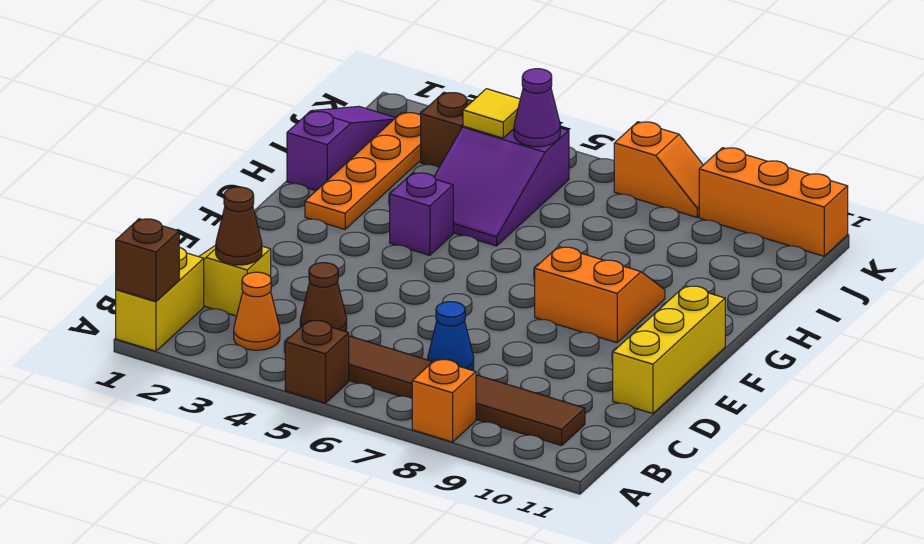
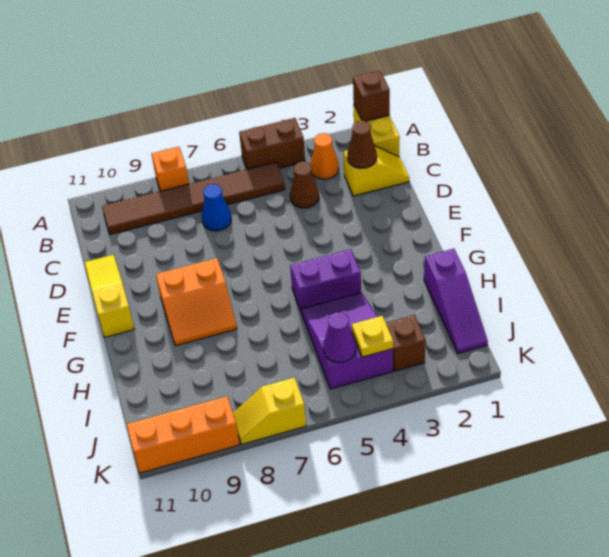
brown 1x1 brick [285,320,349,403] -> brown 1x2 brick [239,118,305,169]
yellow 1x3 brick [613,286,725,414] -> yellow 1x3 slope [85,255,134,337]
orange 1x4 plate [305,112,421,229] -> none
purple 1x1 brick [390,173,453,255] -> purple 1x2 brick [290,249,361,311]
yellow 1x1 tile [463,89,520,138] -> yellow 1x1 plate [352,316,393,357]
orange 1x2 slope [614,122,703,217] -> yellow 1x2 slope [233,378,306,444]

